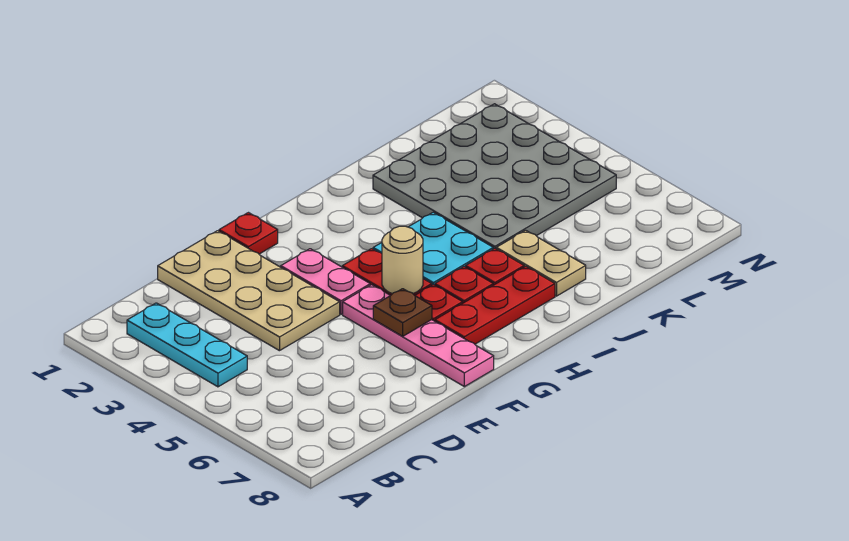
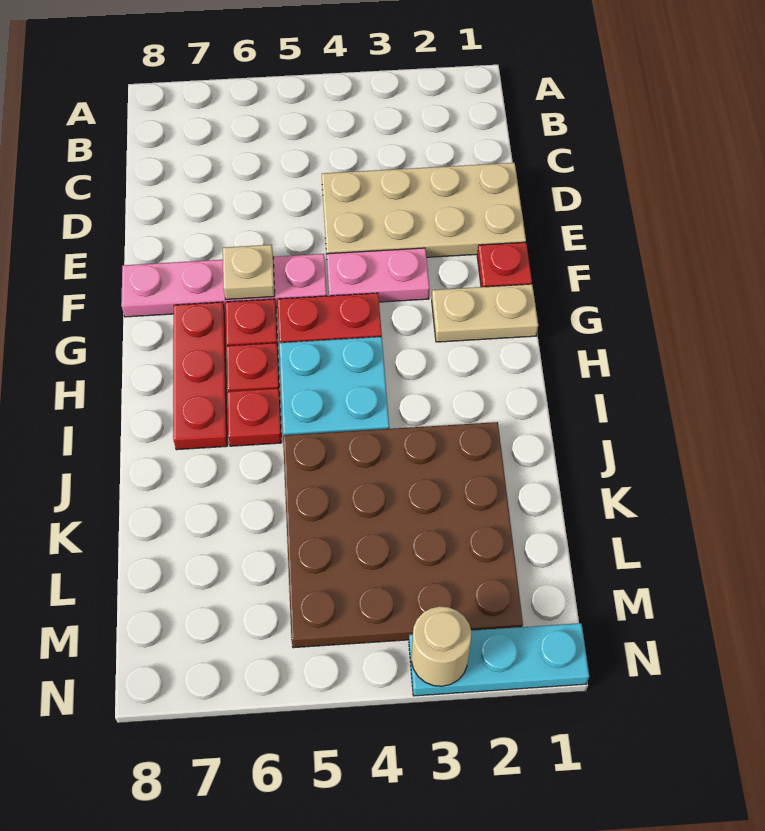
cyan 1x3 plate [127,303,247,387] -> cyan 1x3 plate moved to [409,623,589,696]
brown 1x1 plate [373,289,432,336] -> tan 1x1 plate [223,245,275,299]
tan 1x1 round brick [382,226,423,294] -> tan 1x1 round brick moved to [411,606,471,686]
grey 4x4 plate [373,104,616,249] -> brown 4x4 plate [283,422,523,648]
tan 1x2 plate [496,230,586,296] -> tan 1x2 plate moved to [432,284,538,342]

